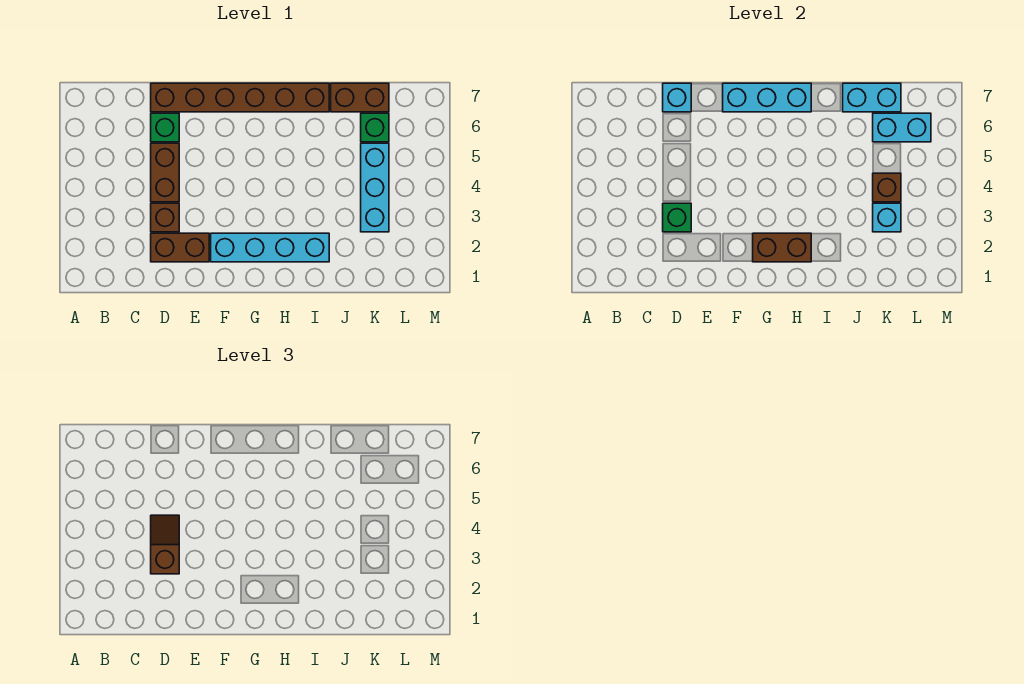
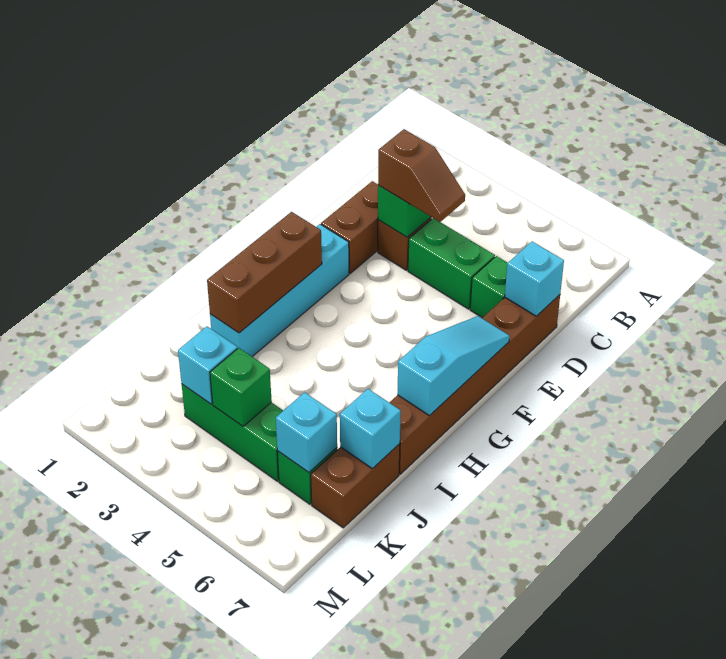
brown 1x2 brick [151,143,179,202] -> green 1x2 brick [408,218,495,309]
cyan 1x3 brick [723,83,811,112] -> cyan 1x3 slope [397,316,510,416]
brown 1x2 brick [753,233,811,262] -> brown 1x3 brick [207,212,322,333]
cyan 1x2 brick [843,83,901,112] -> cyan 1x1 brick [340,389,401,469]
cyan 1x3 brick [361,143,389,232] -> green 1x3 brick [182,384,283,481]
brown 1x1 brick [873,173,901,202] -> green 1x1 brick [210,348,272,426]
cyan 1x2 brick [873,113,931,142] -> cyan 1x1 brick [276,392,337,472]

